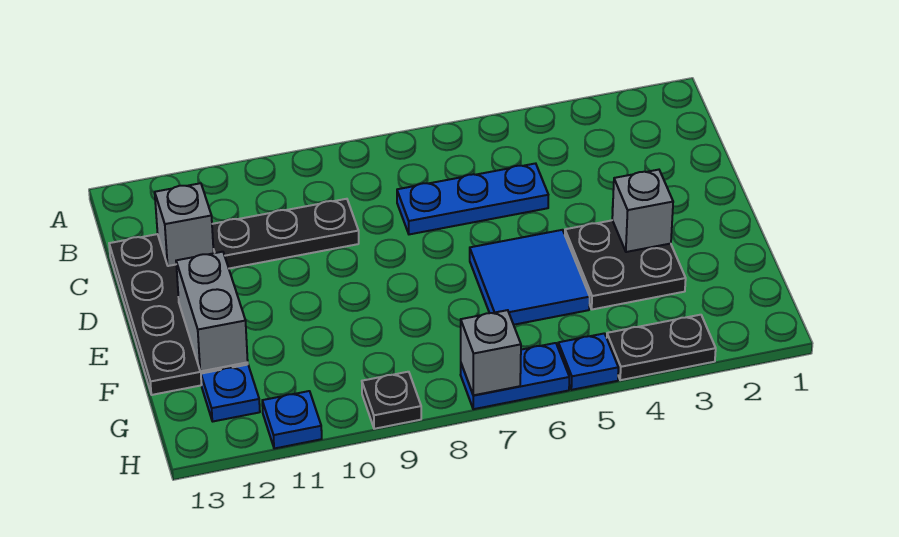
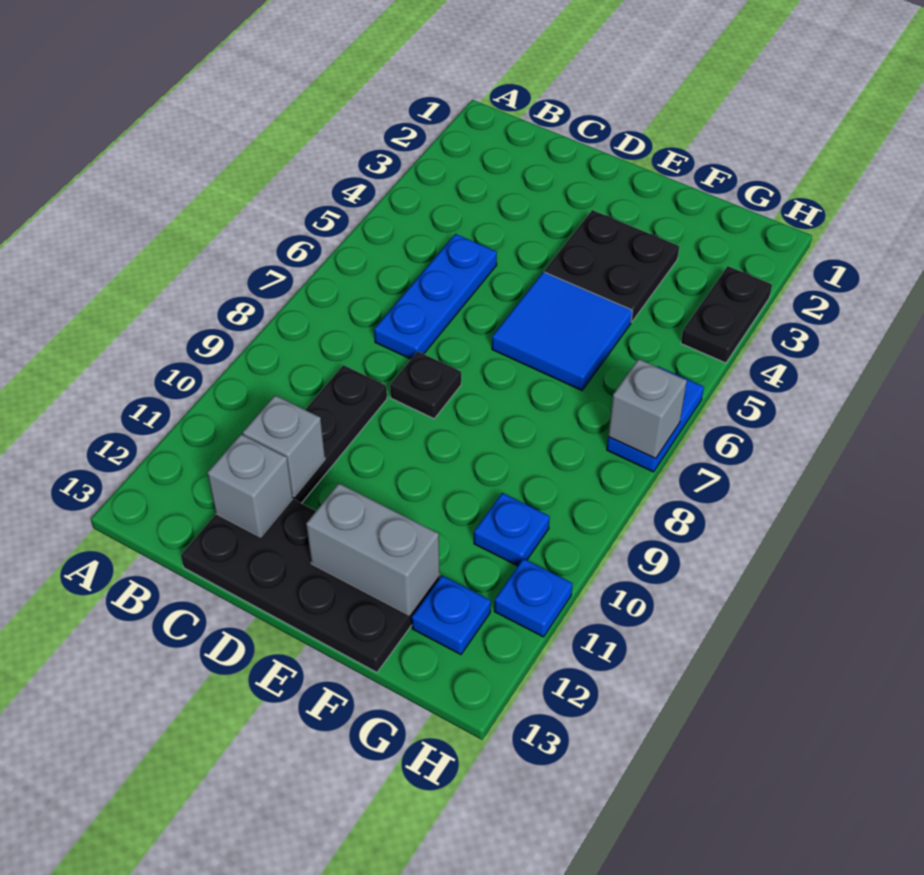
grey 1x1 brick [612,170,673,252] -> grey 1x1 brick moved to [243,395,325,496]
blue 1x1 plate [558,333,618,390] -> blue 1x1 plate moved to [474,493,550,566]
black 1x1 plate [362,372,421,429] -> black 1x1 plate moved to [390,352,461,419]

